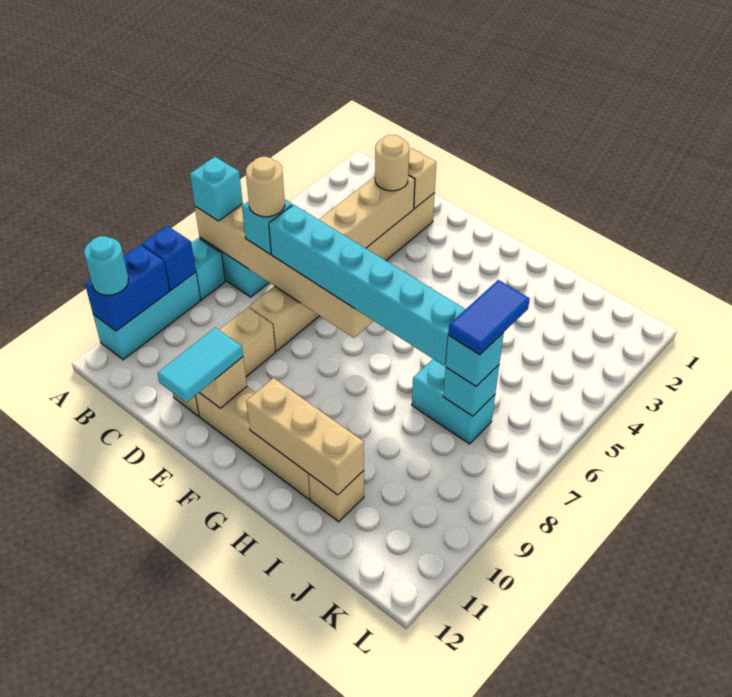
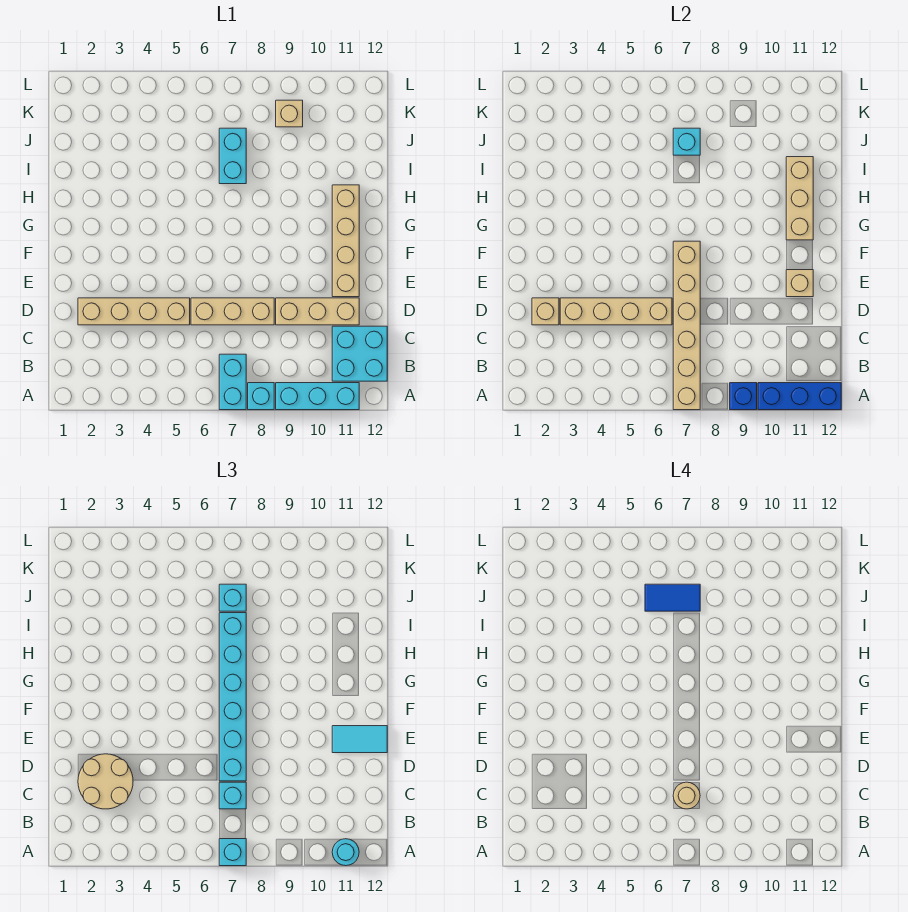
blue 1x2 brick [85,245,170,331] -> blue 1x3 brick [758,383,841,410]
none -> cyan 2x2 brick [332,326,387,381]
tan 1x1 round brick [375,135,409,191] -> tan 2x2 round brick [78,754,133,809]
tan 1x1 brick [309,471,364,522] -> tan 1x1 brick moved to [276,100,303,127]

